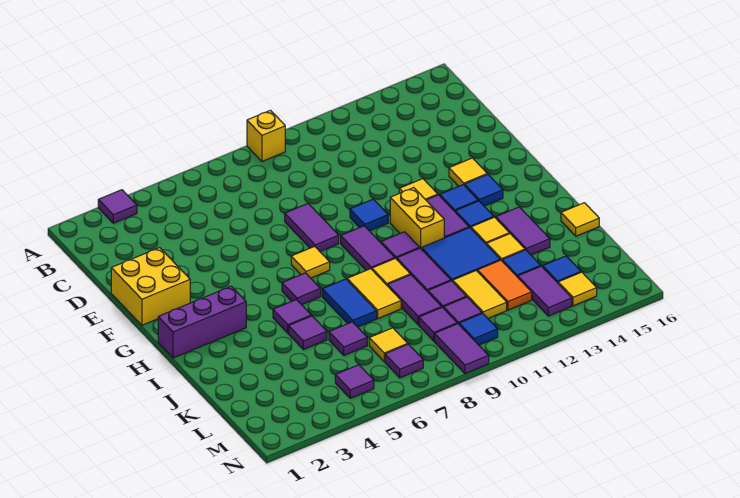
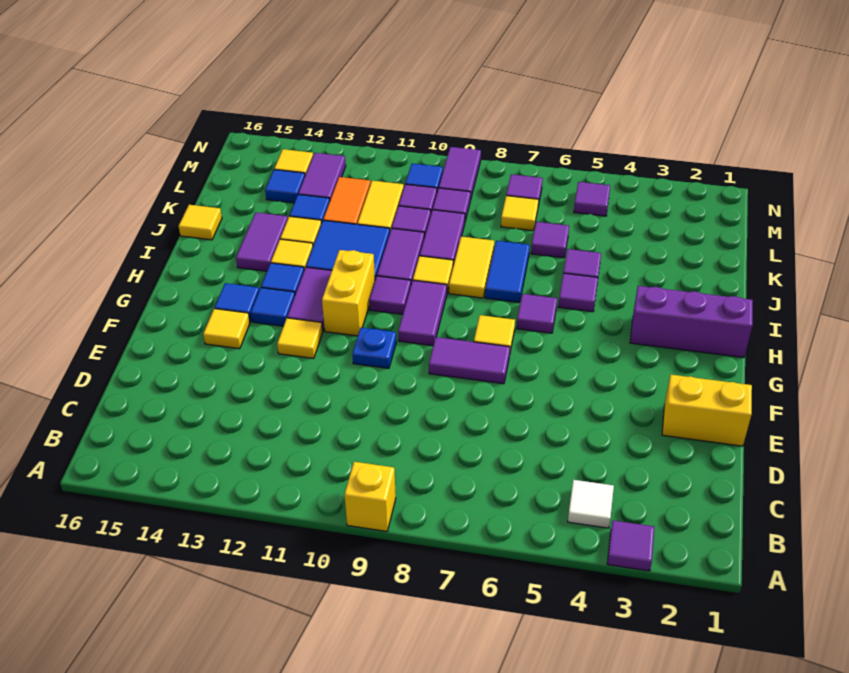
none -> white 1x1 tile [568,480,614,528]
yellow 2x2 brick [111,248,190,325] -> yellow 1x2 brick [662,375,752,446]
purple 1x2 tile [285,204,339,251] -> purple 1x2 tile turned to [429,337,510,384]
blue 1x1 tile [350,199,388,231] -> blue 1x1 plate [352,328,396,368]

